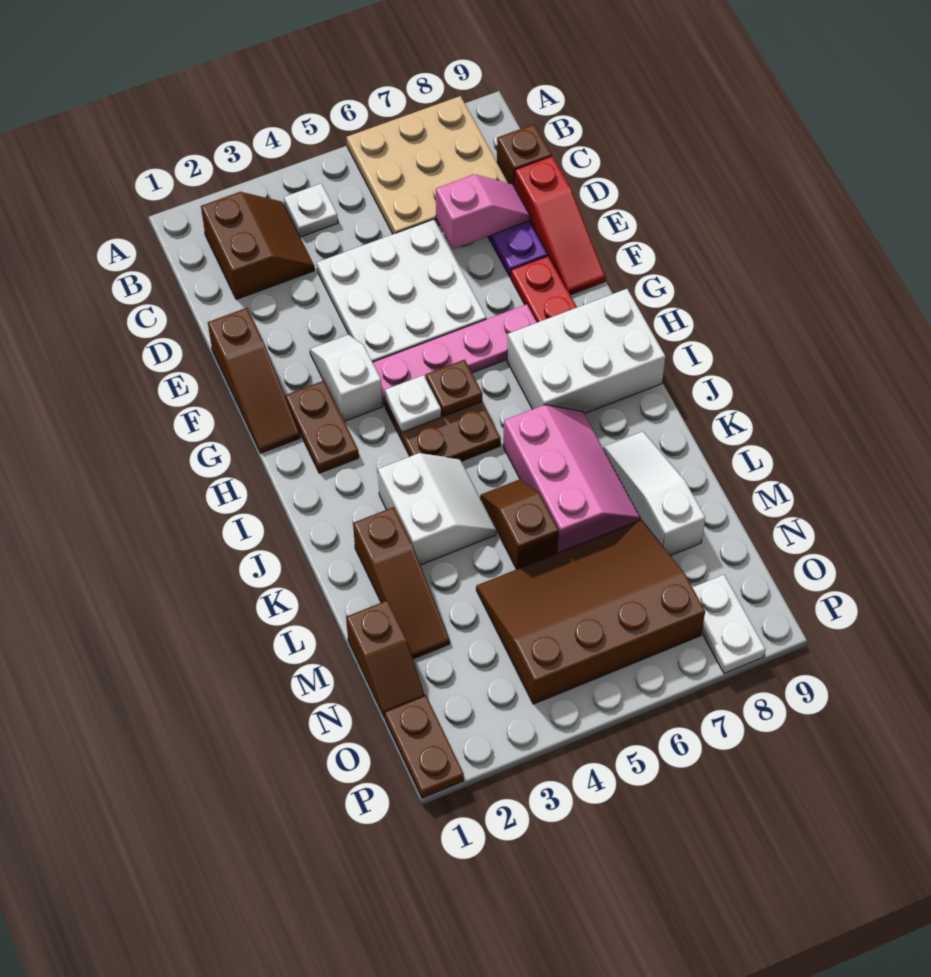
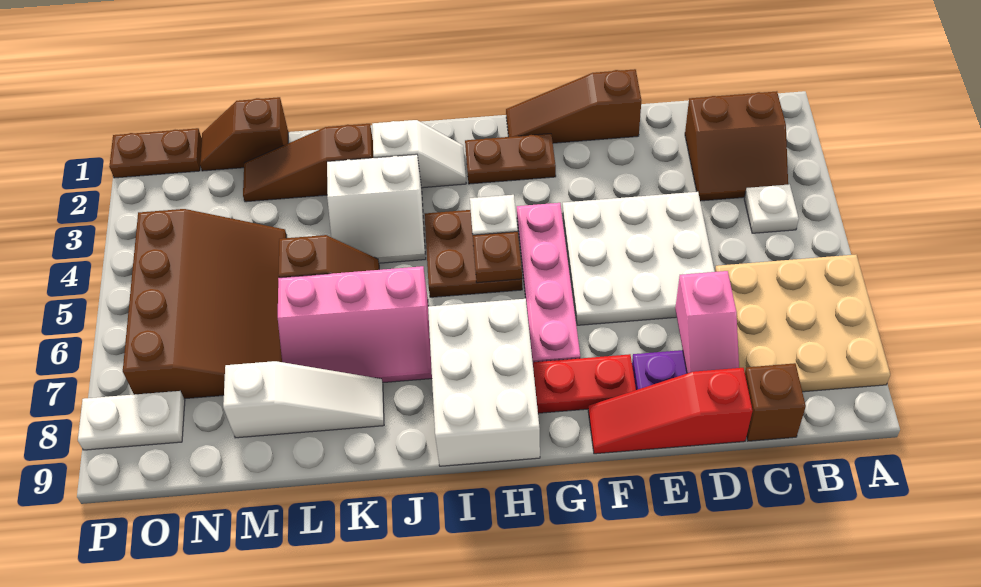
white 1x2 slope [310,334,383,421] -> white 1x2 slope moved to [372,120,466,188]

